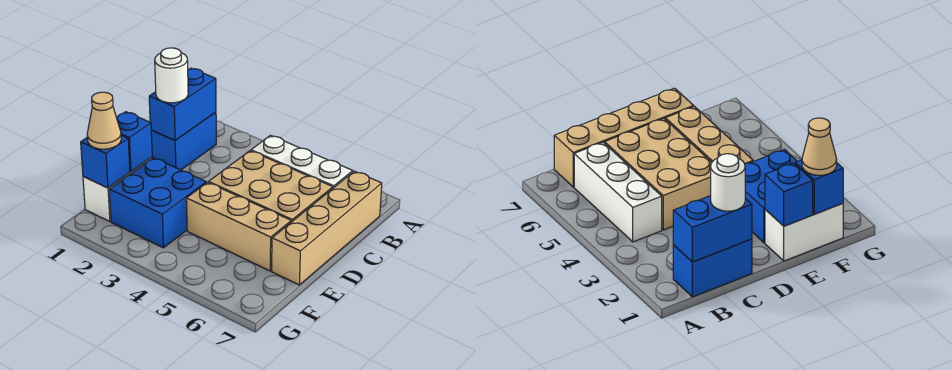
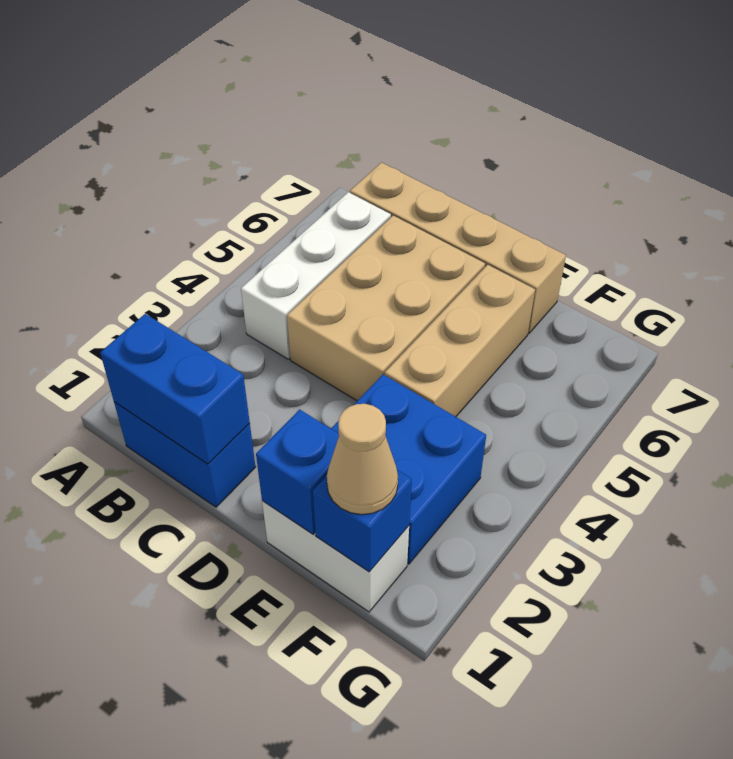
white 1x1 round brick [155,48,188,103] -> none

